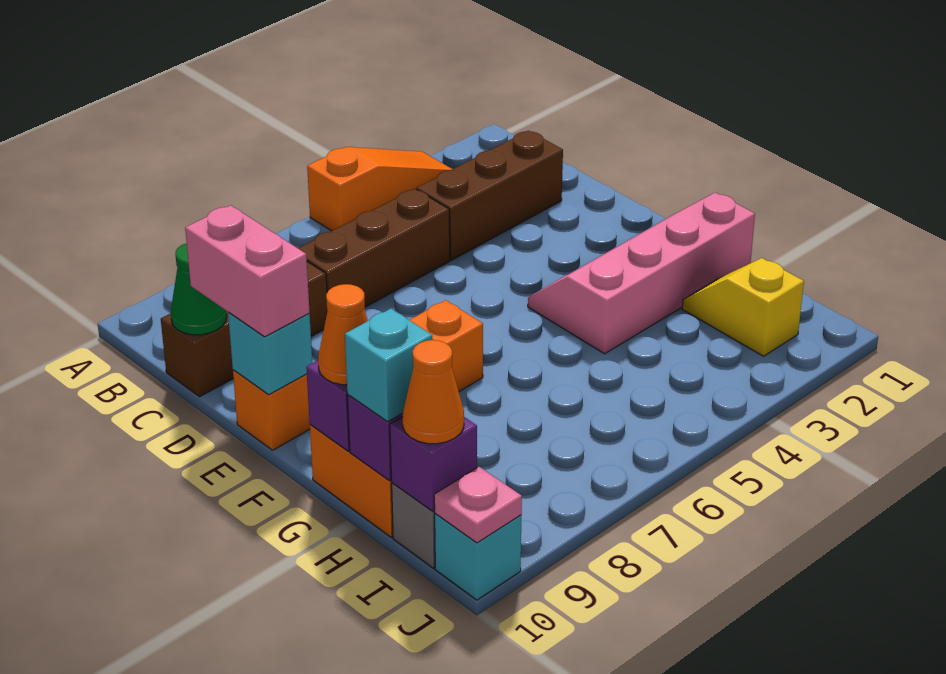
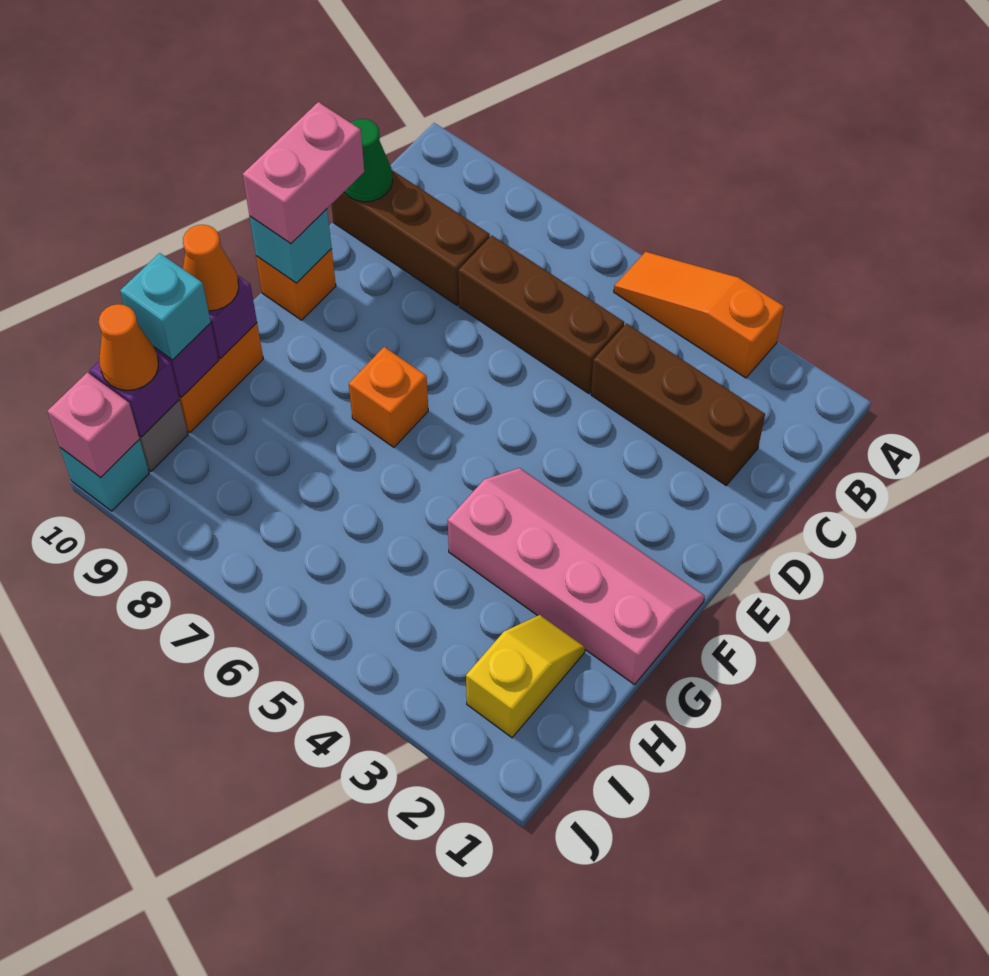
orange 1x3 slope [307,147,452,231] -> orange 1x3 slope turned to [614,252,784,378]
pink 1x1 plate [434,467,522,543] -> pink 1x1 brick [47,372,139,477]

